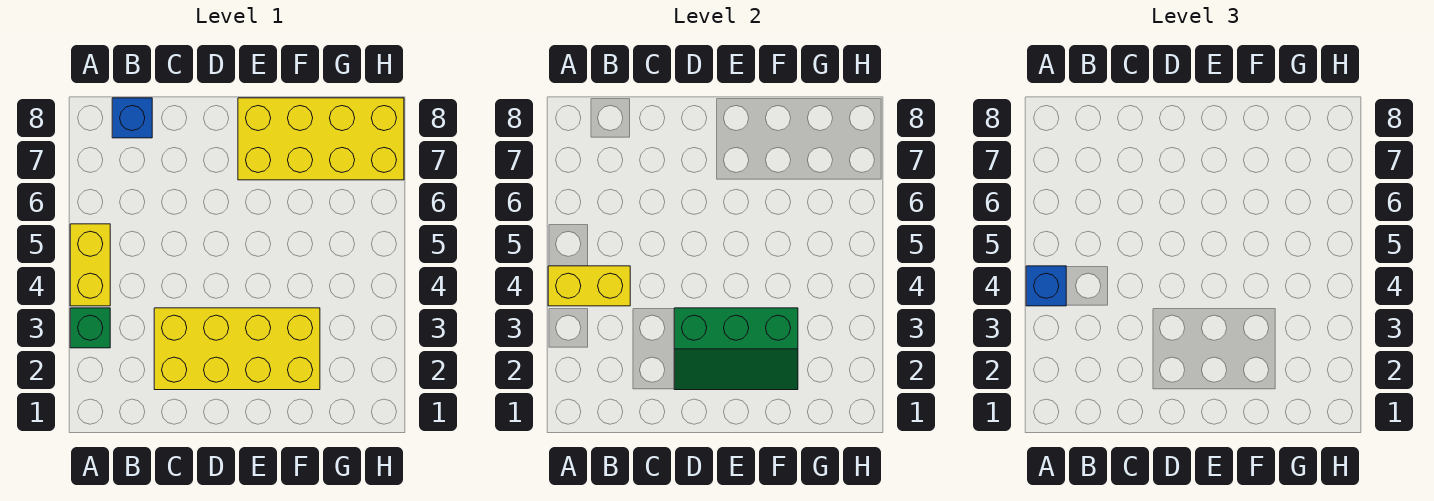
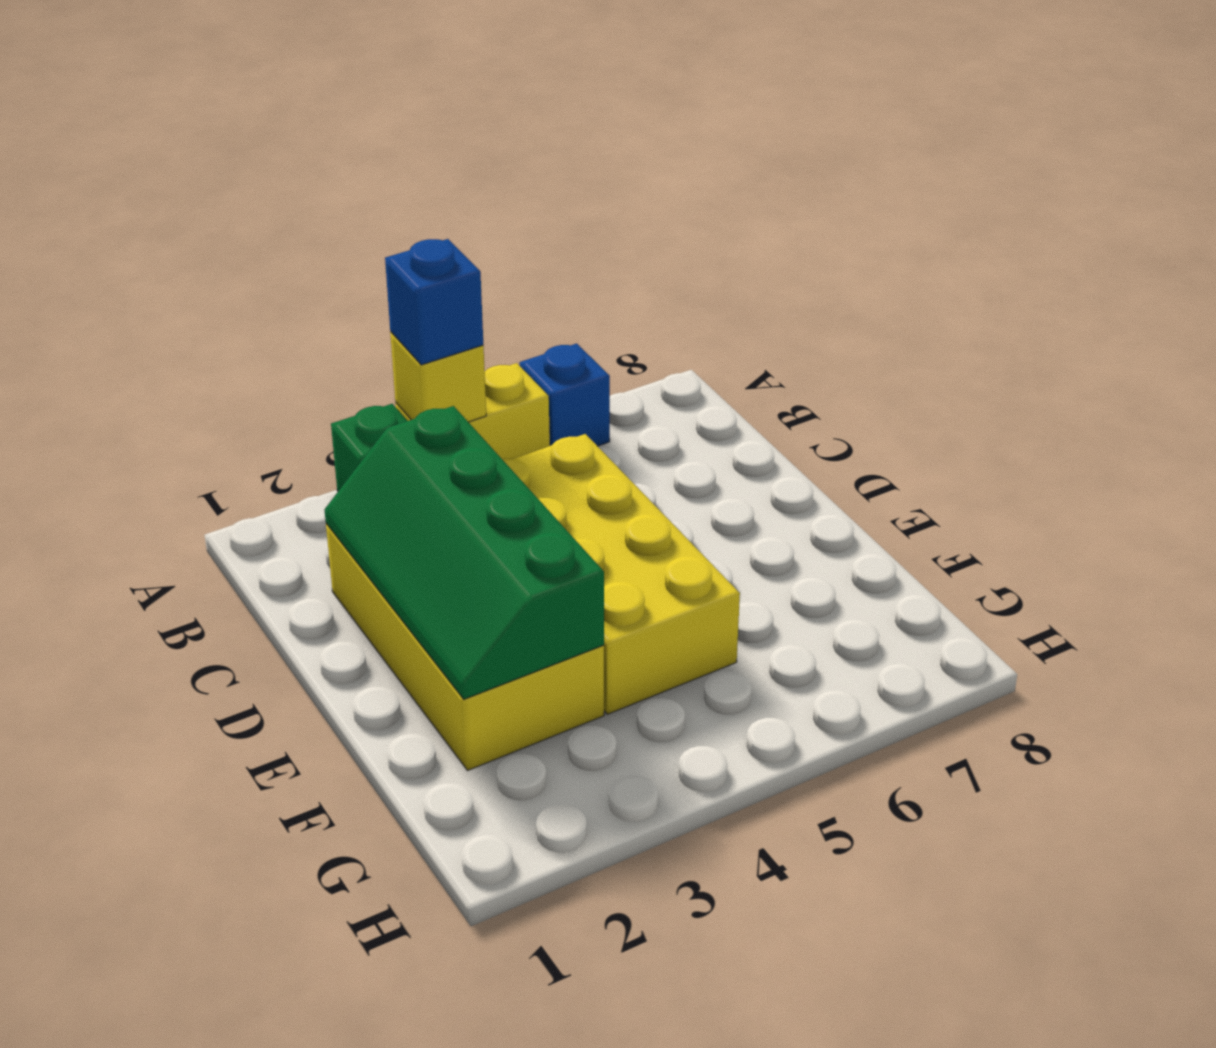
yellow 1x2 brick [548,266,630,306] -> yellow 1x1 brick [390,332,486,422]
blue 1x1 brick [112,98,152,138] -> blue 1x1 brick moved to [520,343,610,446]
green 2x3 slope [674,308,798,390] -> green 2x4 slope [324,406,604,699]
yellow 2x4 brick [238,98,404,180] -> yellow 2x4 brick moved to [502,434,740,714]

